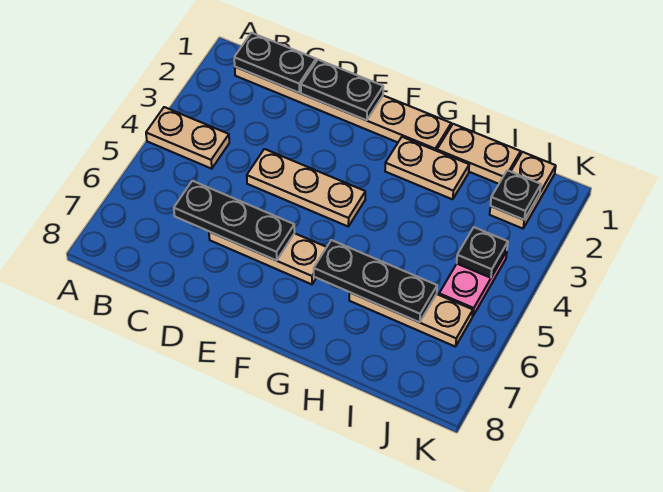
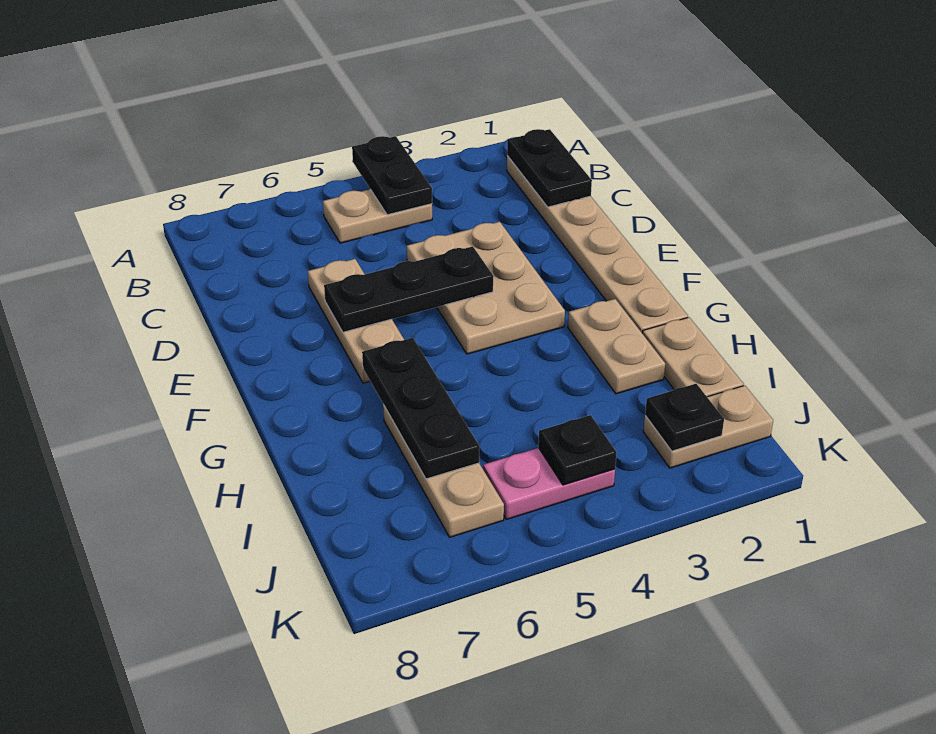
tan 1x2 plate [146,107,229,169] -> tan 1x2 plate turned to [323,189,432,243]
black 1x3 plate [174,181,295,260] -> black 1x3 plate turned to [324,246,493,332]
black 1x2 plate [301,60,383,120] -> black 1x2 plate moved to [352,136,432,215]
tan 1x3 plate [247,149,365,226] -> tan 2x3 plate [407,222,565,354]

